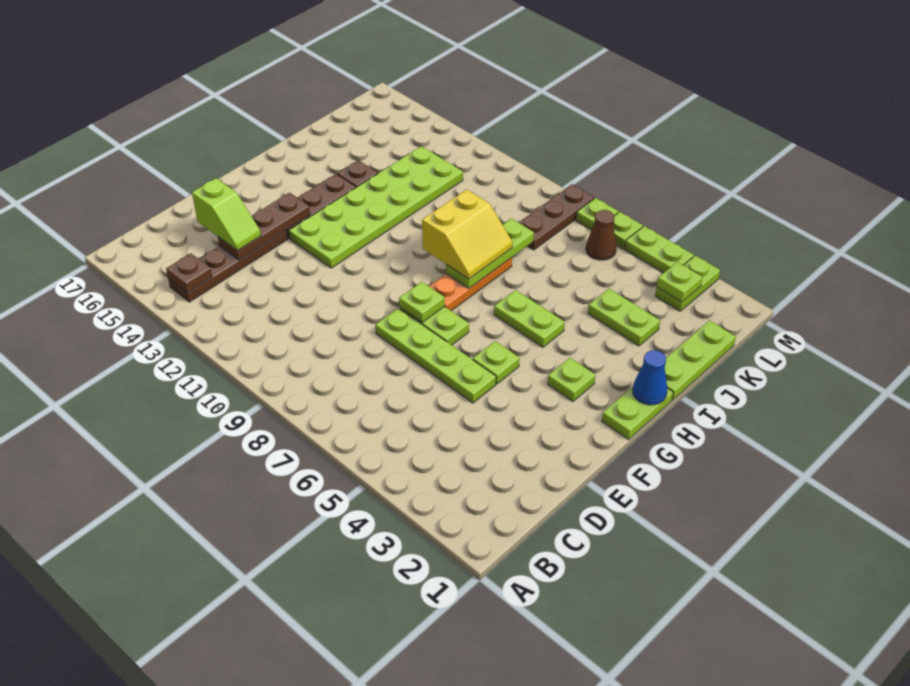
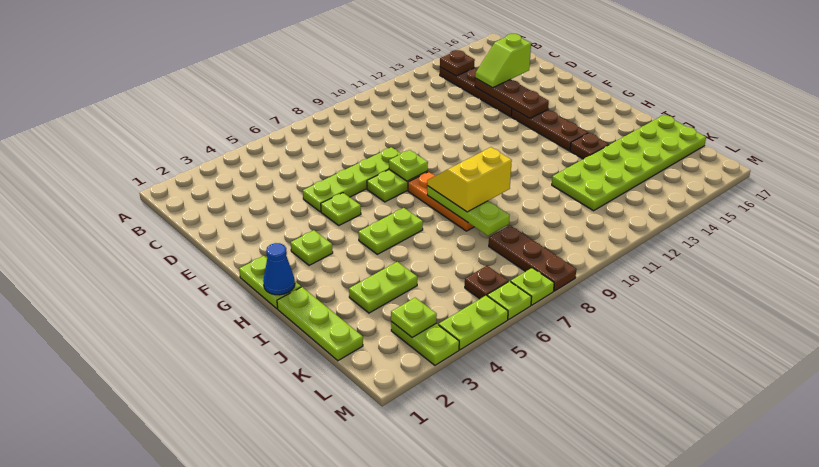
lime 2x6 plate [289,146,463,268] -> lime 2x6 plate turned to [552,115,706,211]
yellow 2x2 slope [422,189,513,279] -> yellow 2x2 slope turned to [427,147,512,212]
brown 1x1 cone [586,210,617,260] -> brown 1x1 plate [465,266,509,299]

